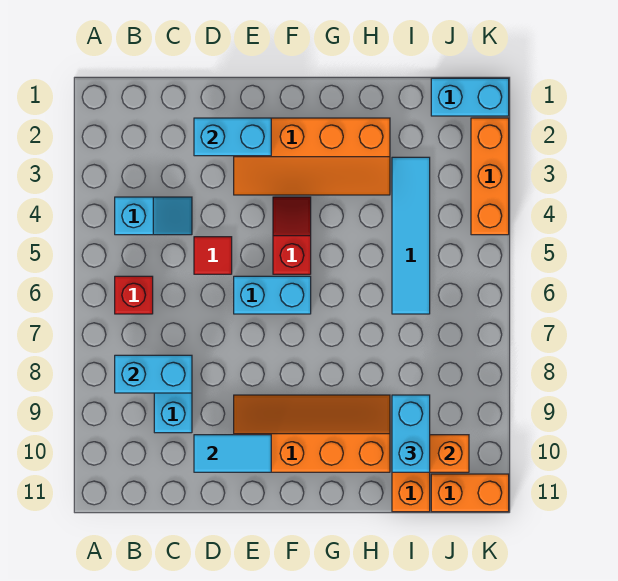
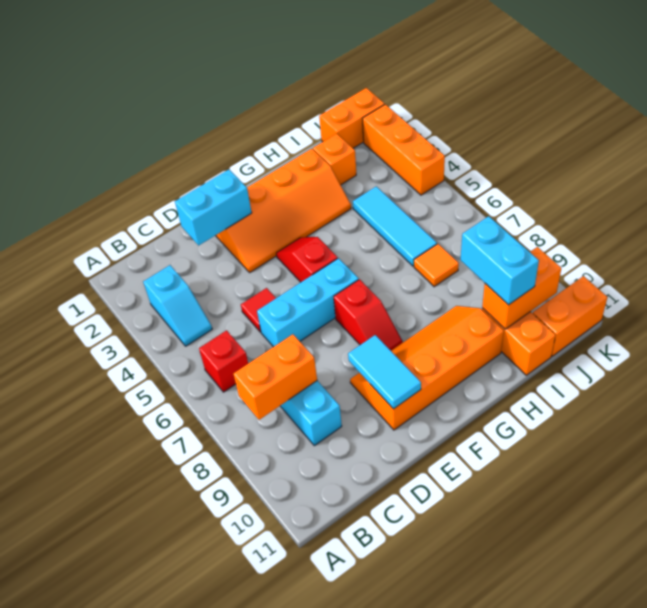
cyan 1x2 slope [115,197,192,235] -> cyan 1x2 slope turned to [143,265,212,346]
cyan 1x2 brick [115,355,192,393] -> orange 1x2 brick [233,334,317,420]
cyan 1x2 tile [194,435,271,472] -> cyan 1x2 tile turned to [348,335,421,409]
cyan 1x2 brick [234,276,311,314] -> cyan 1x3 brick [257,258,359,347]
none -> red 1x2 slope [334,279,403,350]
none -> orange 1x1 brick [313,134,356,185]
cyan 1x4 tile [392,157,430,314] -> cyan 1x3 tile [353,186,437,266]
none -> orange 1x1 tile [414,244,459,287]
cyan 1x2 brick [431,78,509,116] -> orange 1x2 brick [319,88,385,148]

